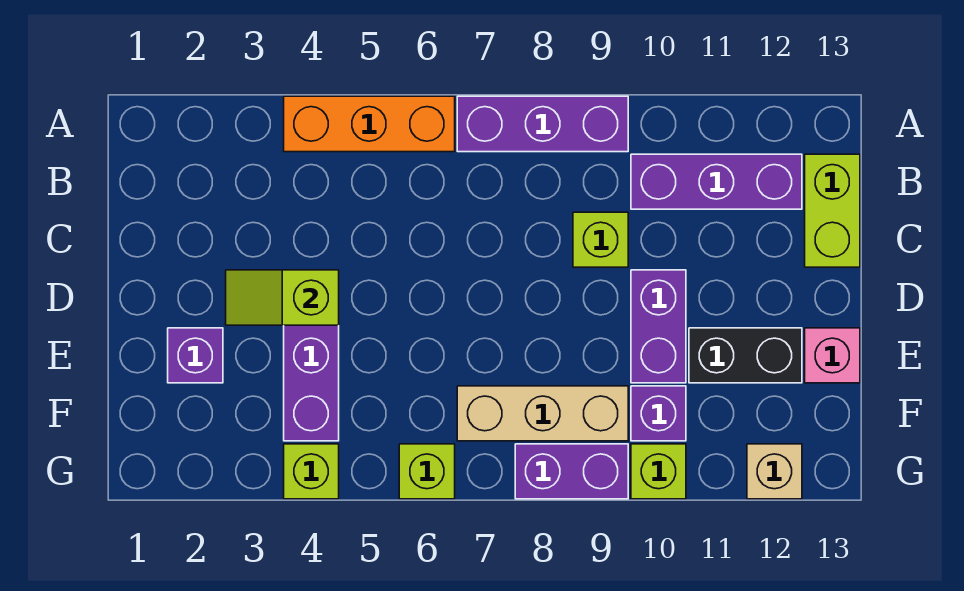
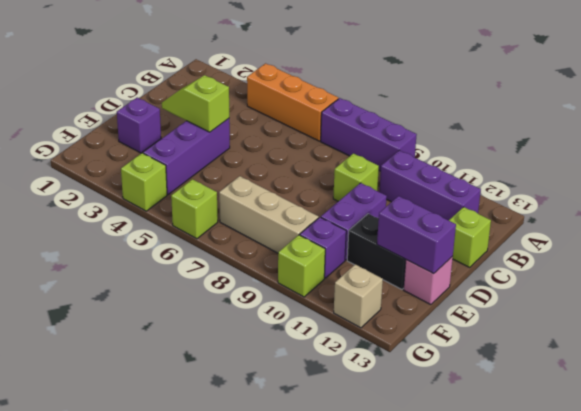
lime 1x2 brick [805,154,860,267] -> lime 1x1 brick [449,207,491,267]
purple 1x2 brick [515,444,628,499] -> purple 1x2 brick moved to [377,196,456,274]

